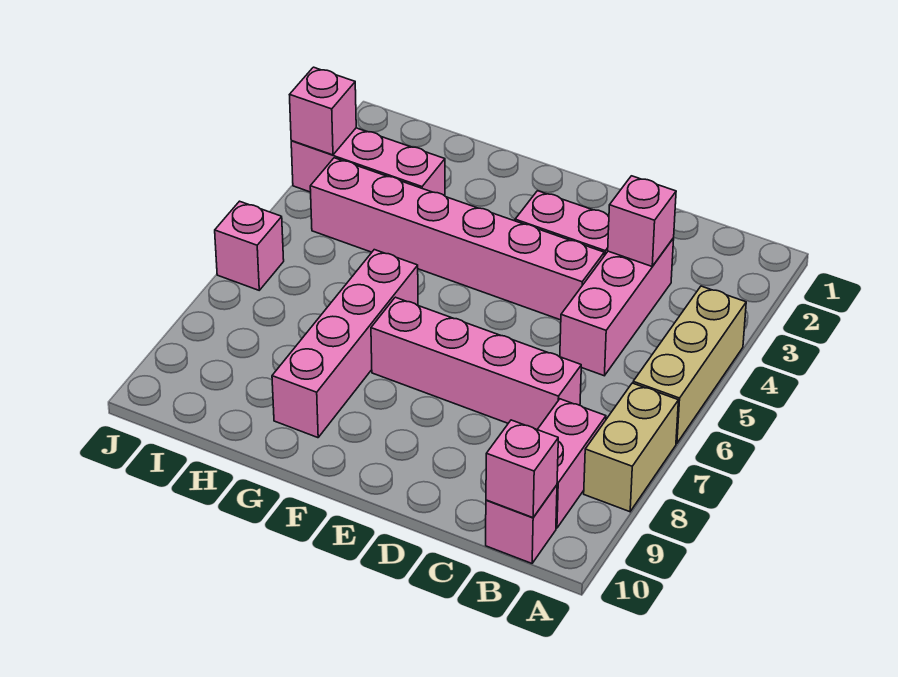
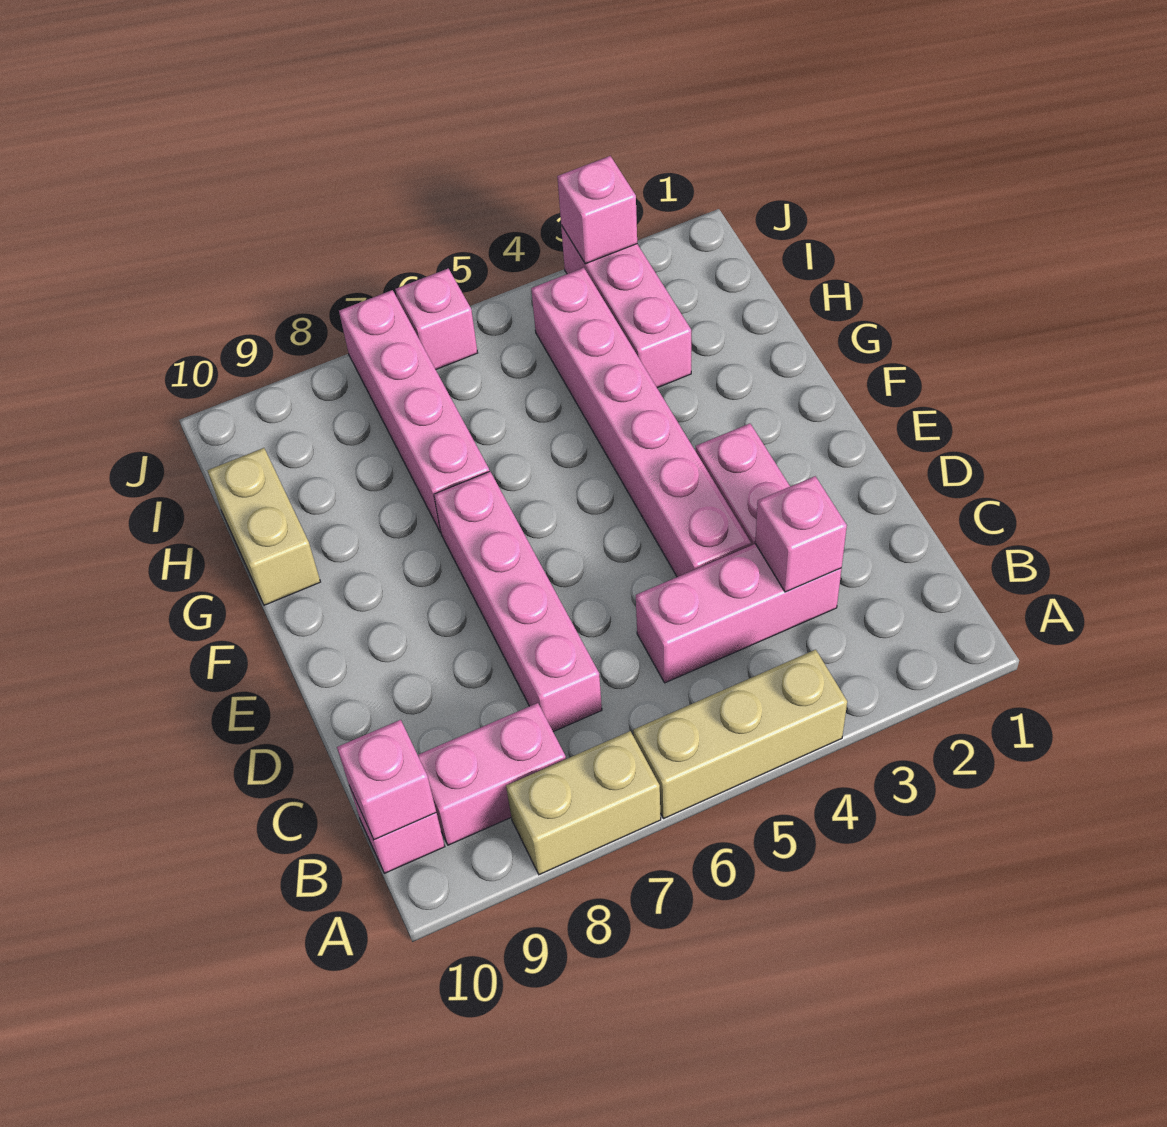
pink 1x4 brick [272,250,418,438] -> pink 1x4 brick turned to [339,290,489,533]
none -> tan 1x2 brick [207,448,320,605]

